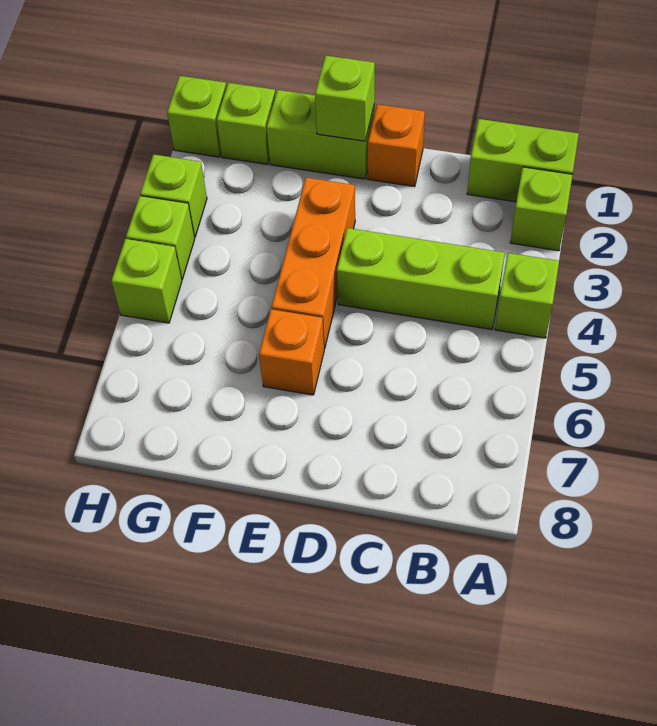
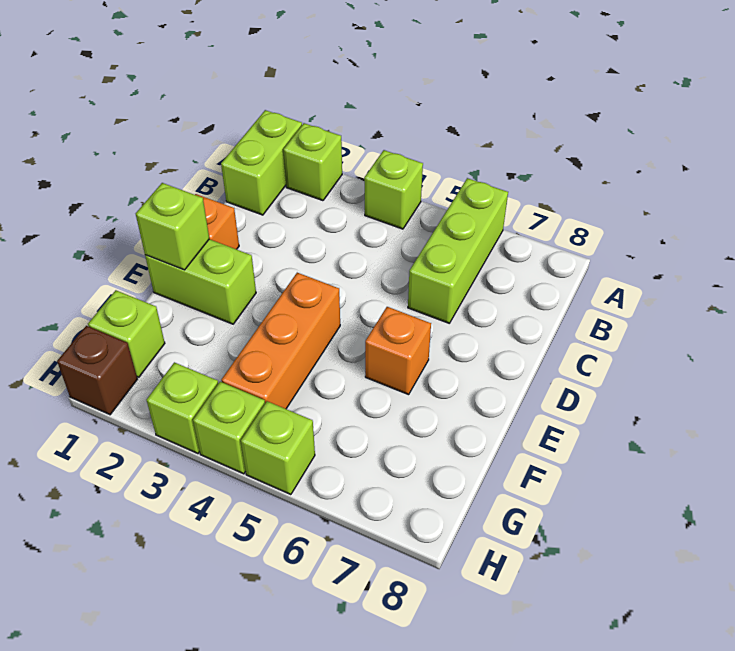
lime 1x3 brick [337,228,505,329] -> lime 1x3 brick moved to [408,178,508,323]
lime 1x2 brick [267,90,374,179] -> lime 1x2 brick turned to [145,239,256,324]
orange 1x3 brick [271,178,355,349] -> orange 1x3 brick turned to [221,273,340,409]
lime 1x1 brick [167,76,226,157] -> brown 1x1 brick [57,326,137,415]

